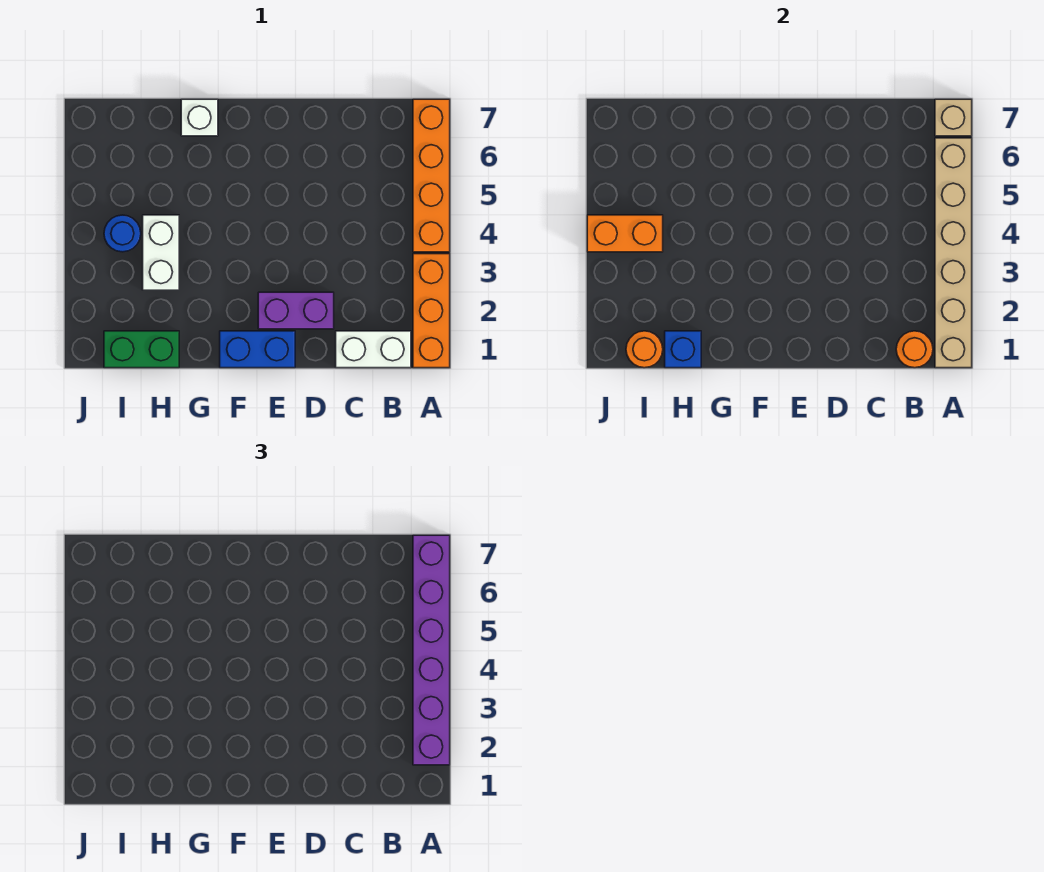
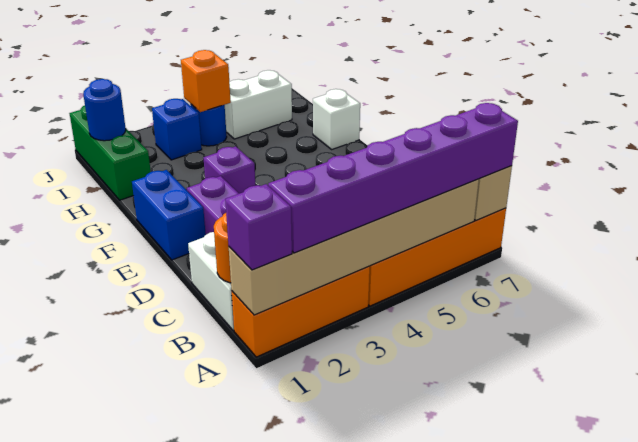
none -> purple 1x1 brick [225,184,292,270]
none -> purple 1x1 brick [204,146,255,194]
green 1x2 brick [104,331,179,368] -> green 1x3 brick [70,106,151,200]
blue 1x1 brick [665,331,701,368] -> blue 1x1 brick moved to [152,99,202,160]
white 1x2 brick [143,215,179,290] -> white 1x2 brick moved to [225,70,292,139]
orange 1x1 round brick [626,331,663,368] -> blue 1x1 round brick [83,79,126,141]
orange 1x2 brick [587,215,663,252] -> orange 1x1 brick [181,50,231,112]

